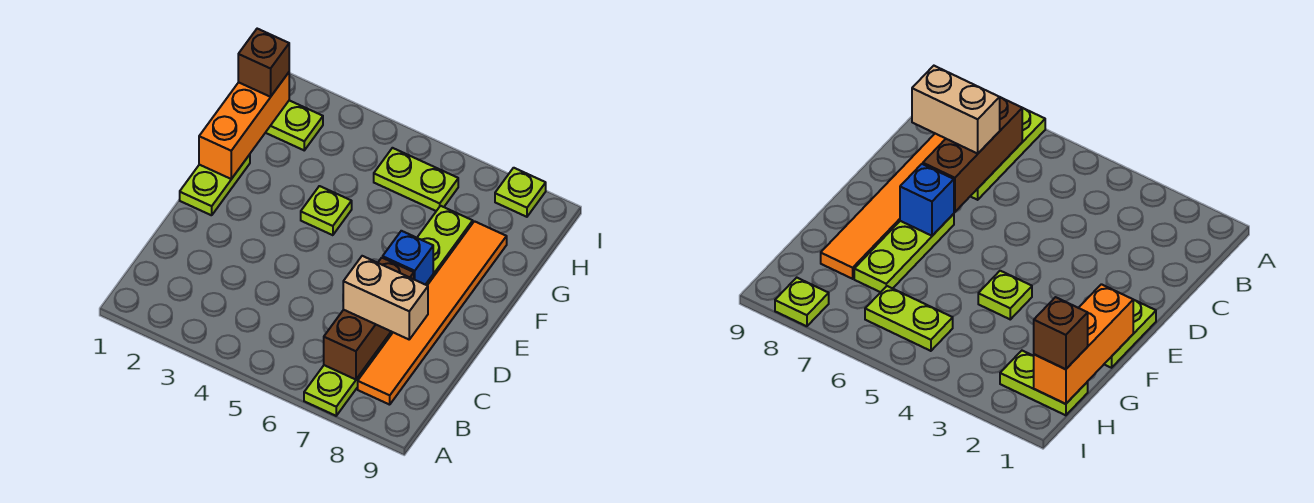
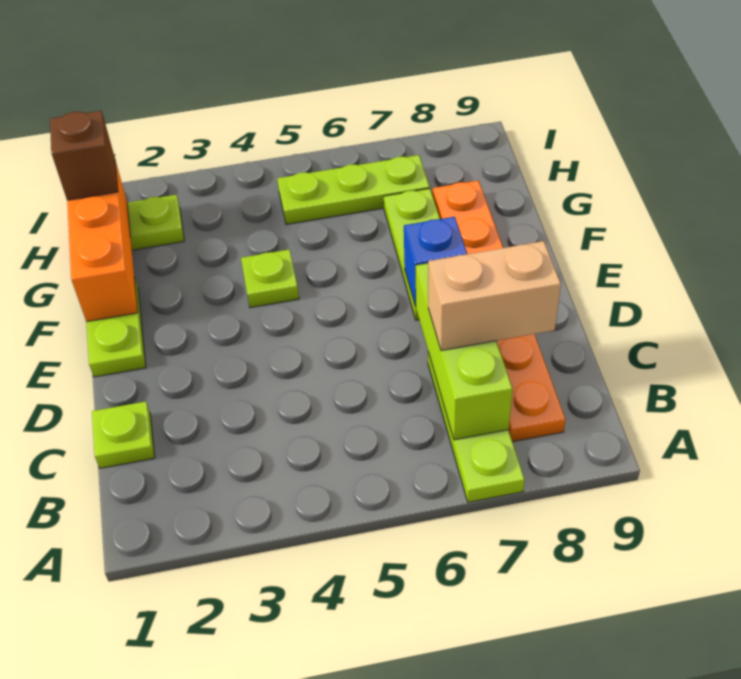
brown 1x3 brick [324,258,414,380] -> lime 1x3 brick [416,263,513,440]
orange 1x6 tile [358,221,507,405] -> orange 1x6 plate [432,180,565,442]
lime 1x2 plate [374,148,458,211] -> lime 1x3 plate [277,155,430,224]
lime 1x1 plate [495,168,546,217] -> lime 1x1 plate moved to [92,402,155,468]

